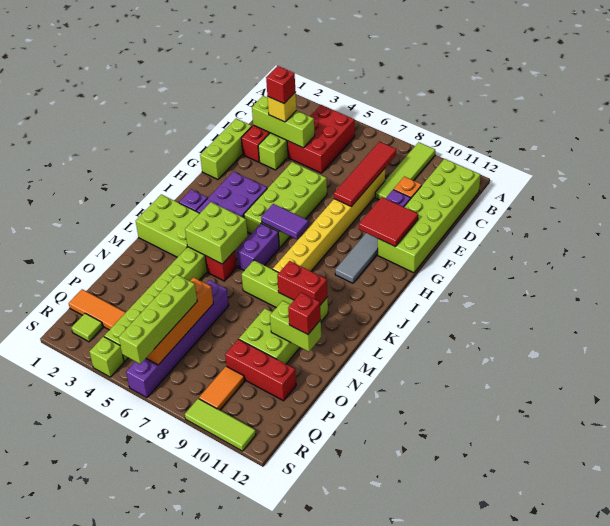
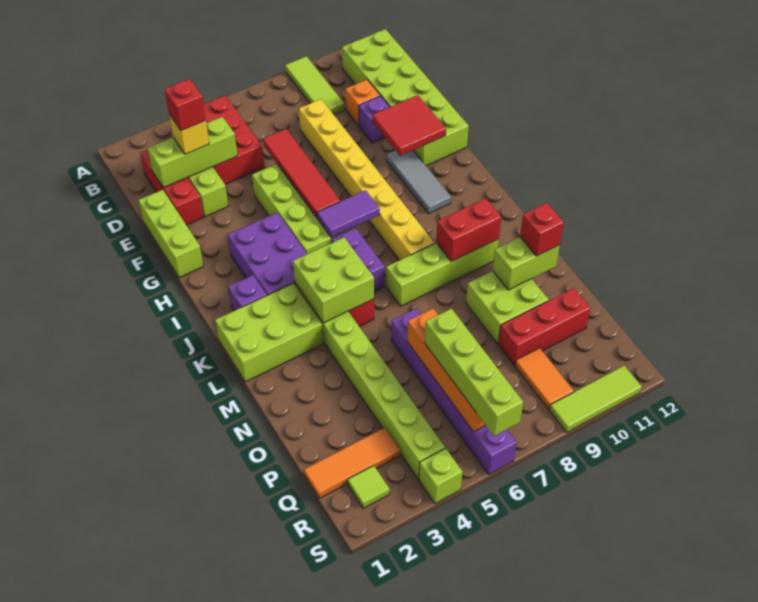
lime 1x4 tile [375,142,435,200] -> lime 1x3 tile [285,56,344,115]
red 1x4 tile [334,142,396,207] -> red 1x4 tile moved to [263,129,340,218]

